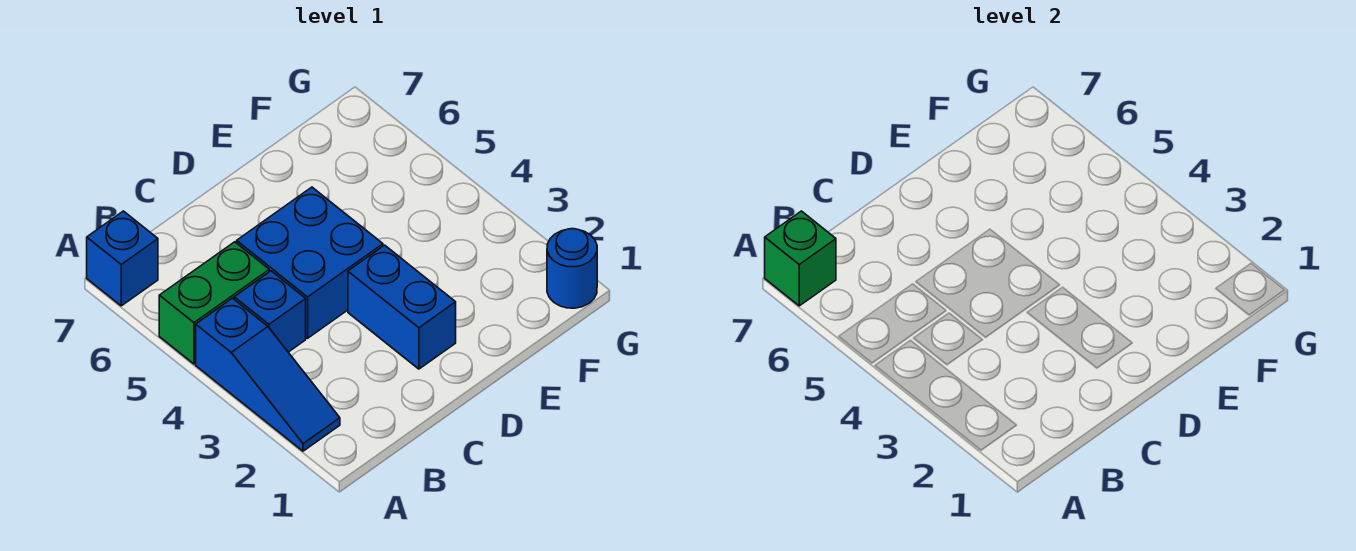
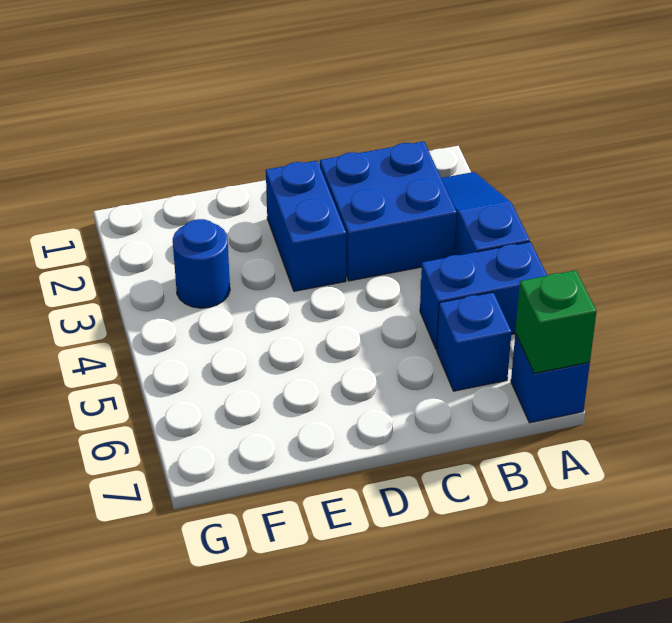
green 1x2 brick [159,242,269,364] -> blue 1x2 brick [420,242,547,350]
blue 1x1 brick [234,271,306,352] -> blue 1x1 brick moved to [437,292,512,391]
blue 2x2 brick [237,187,383,338] -> blue 2x2 brick moved to [320,142,457,281]
blue 1x1 round brick [547,229,597,308] -> blue 1x1 round brick moved to [173,219,230,308]

